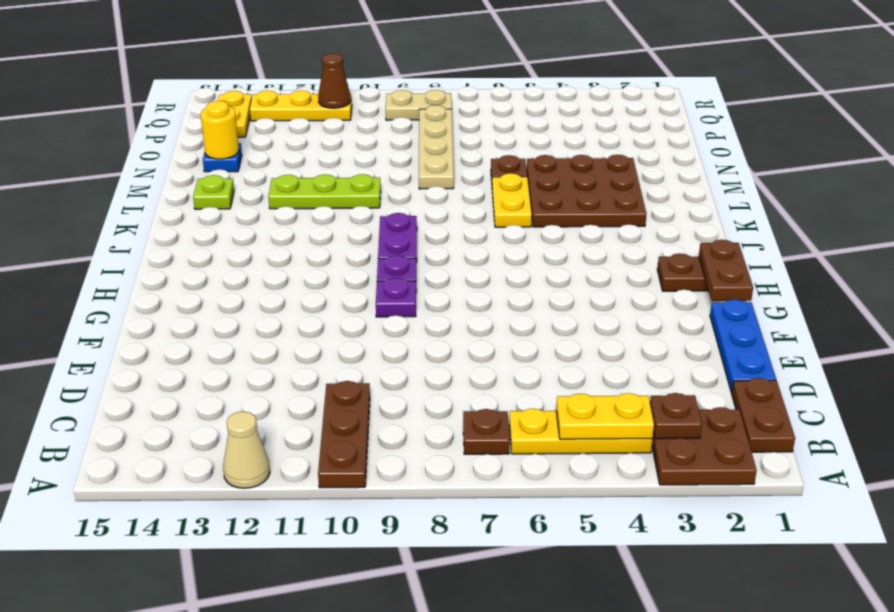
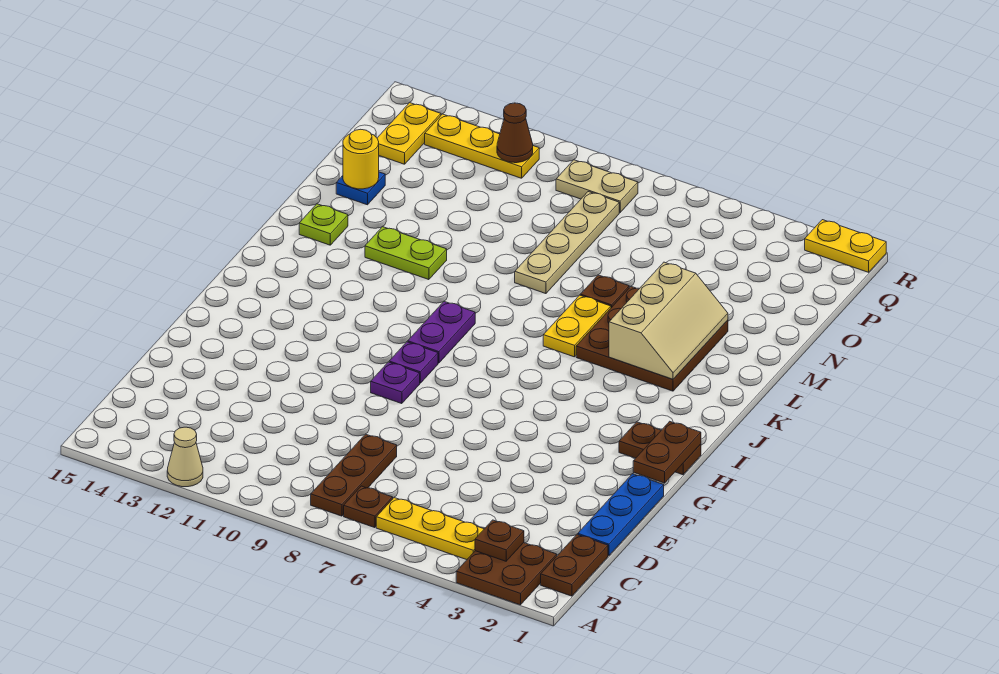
brown 1x3 plate [318,381,370,488] -> brown 1x3 plate moved to [311,434,397,516]
yellow 1x2 plate [556,393,654,439] -> yellow 1x2 plate moved to [805,220,886,272]
none -> tan 2x3 slope [609,262,728,379]
lime 1x3 plate [268,174,381,209] -> lime 1x2 plate [365,227,447,280]

